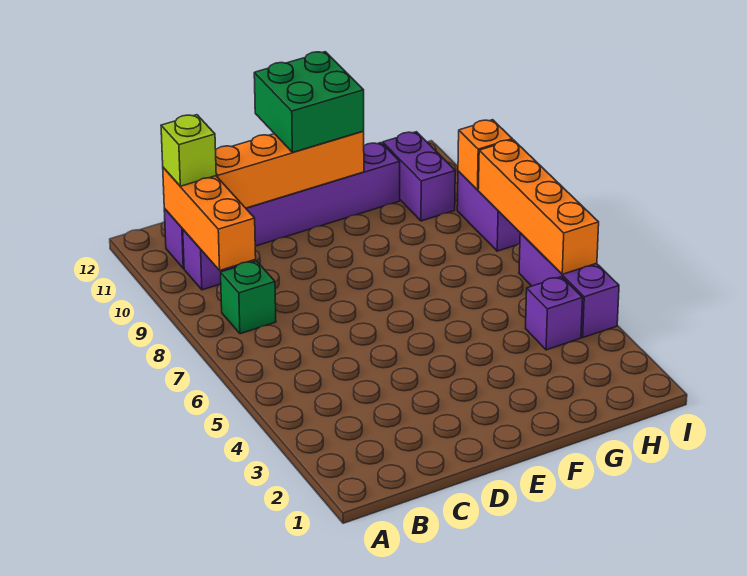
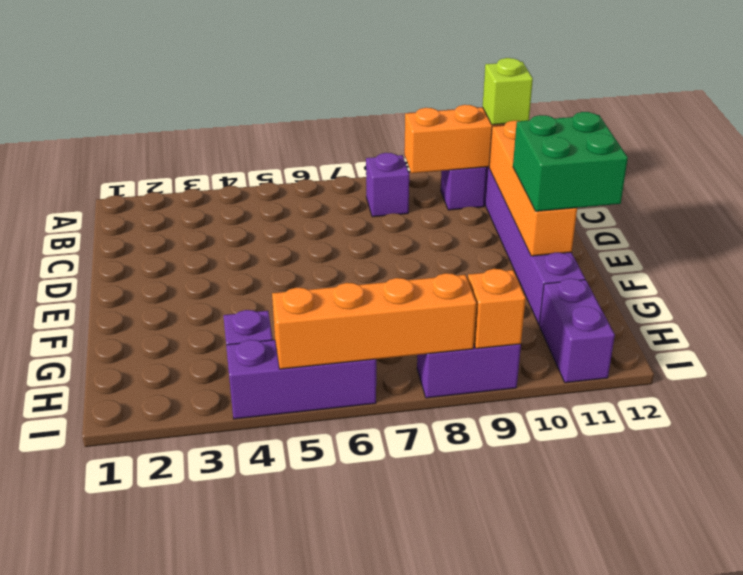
green 1x1 brick [221,261,276,334] -> purple 1x1 brick [366,153,409,217]
purple 1x2 brick [383,132,455,221] -> purple 1x2 brick turned to [539,279,615,383]

